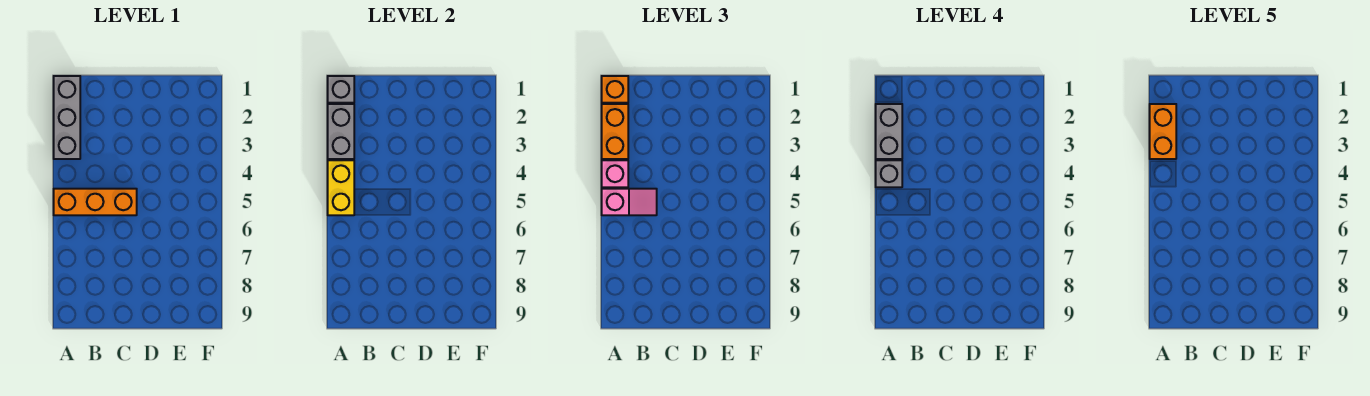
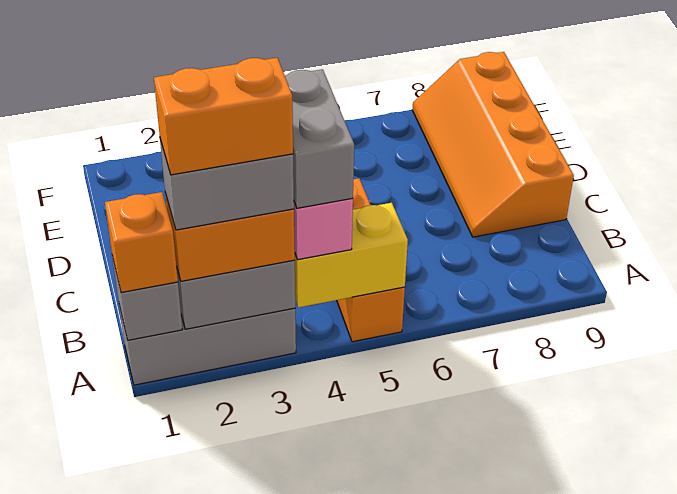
grey 1x1 brick [876,160,902,187] -> grey 1x2 brick [285,69,354,208]
pink 1x2 slope [602,189,657,215] -> none
none -> orange 2x4 slope [412,52,574,237]

